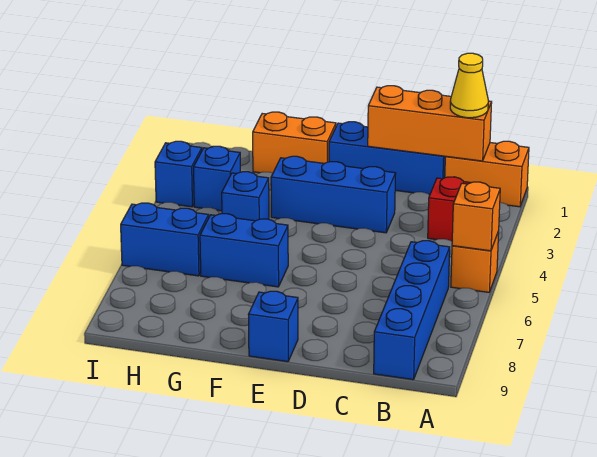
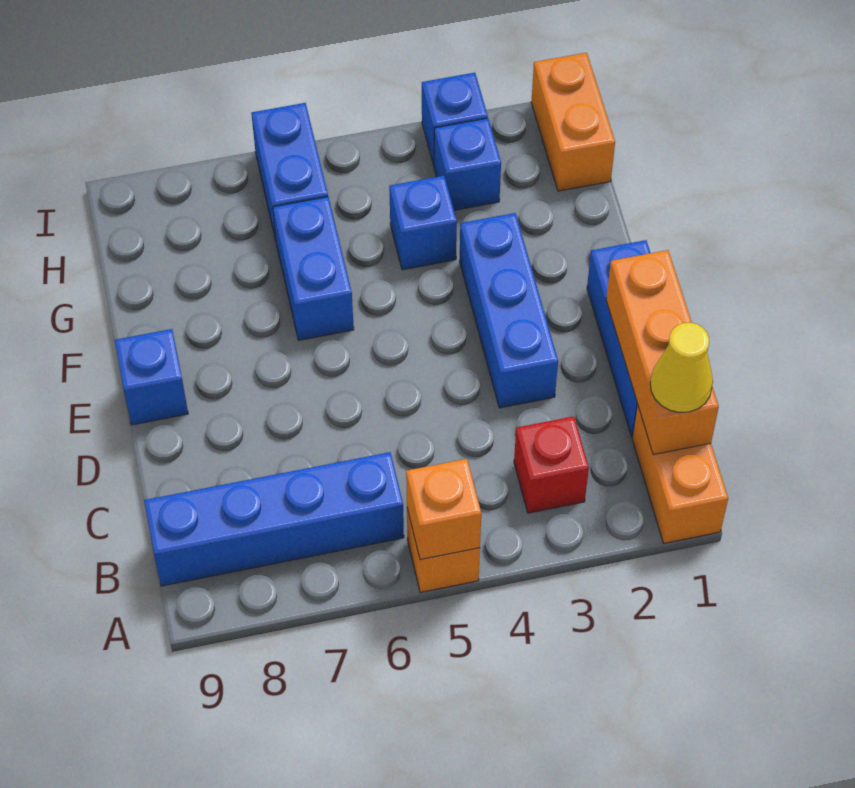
orange 1x2 brick [253,112,336,173] -> orange 1x2 brick moved to [531,53,615,191]

